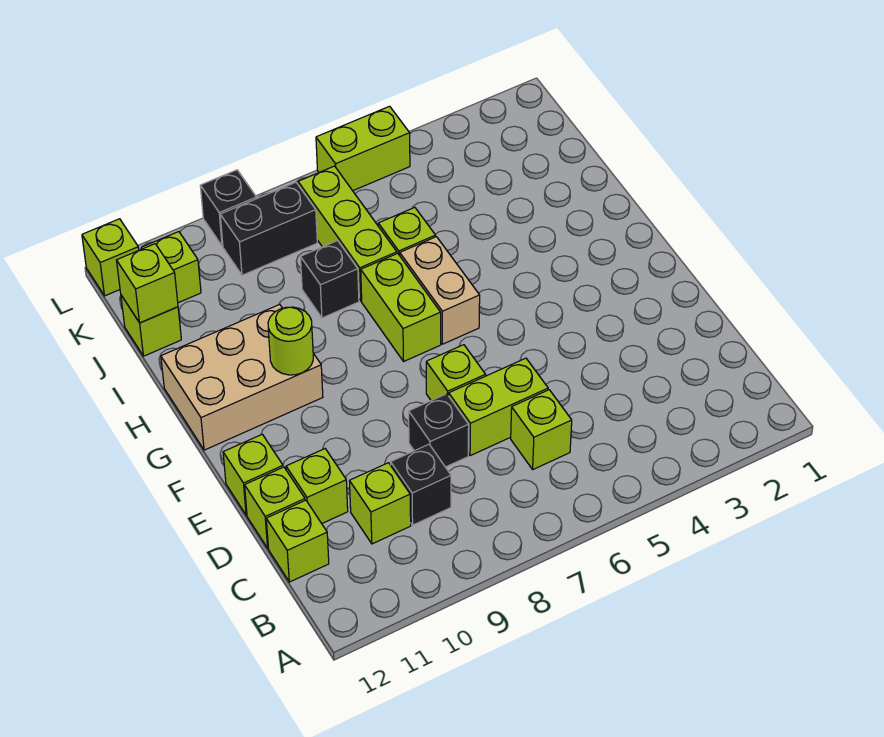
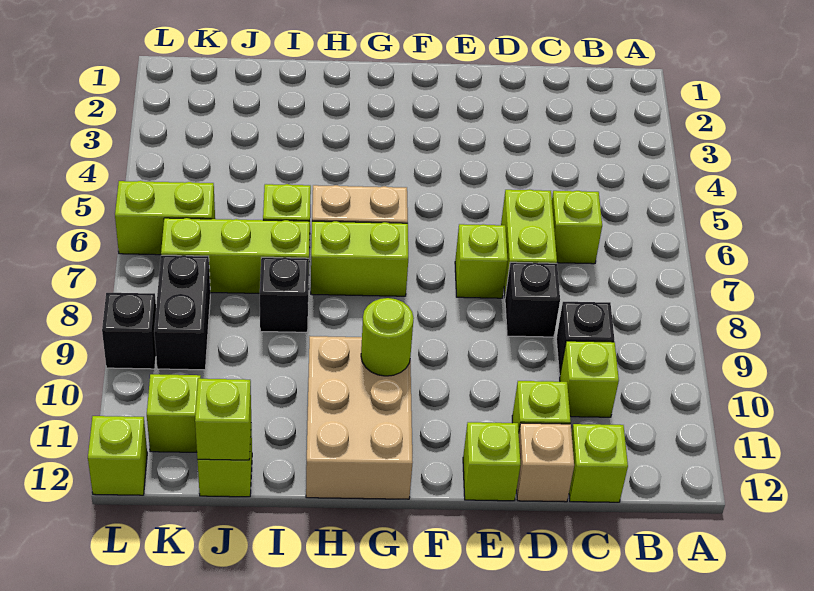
lime 1x1 brick [245,467,305,548] -> tan 1x1 brick [517,423,574,502]
lime 1x2 brick [316,106,410,191] -> lime 1x2 brick turned to [115,181,215,255]

